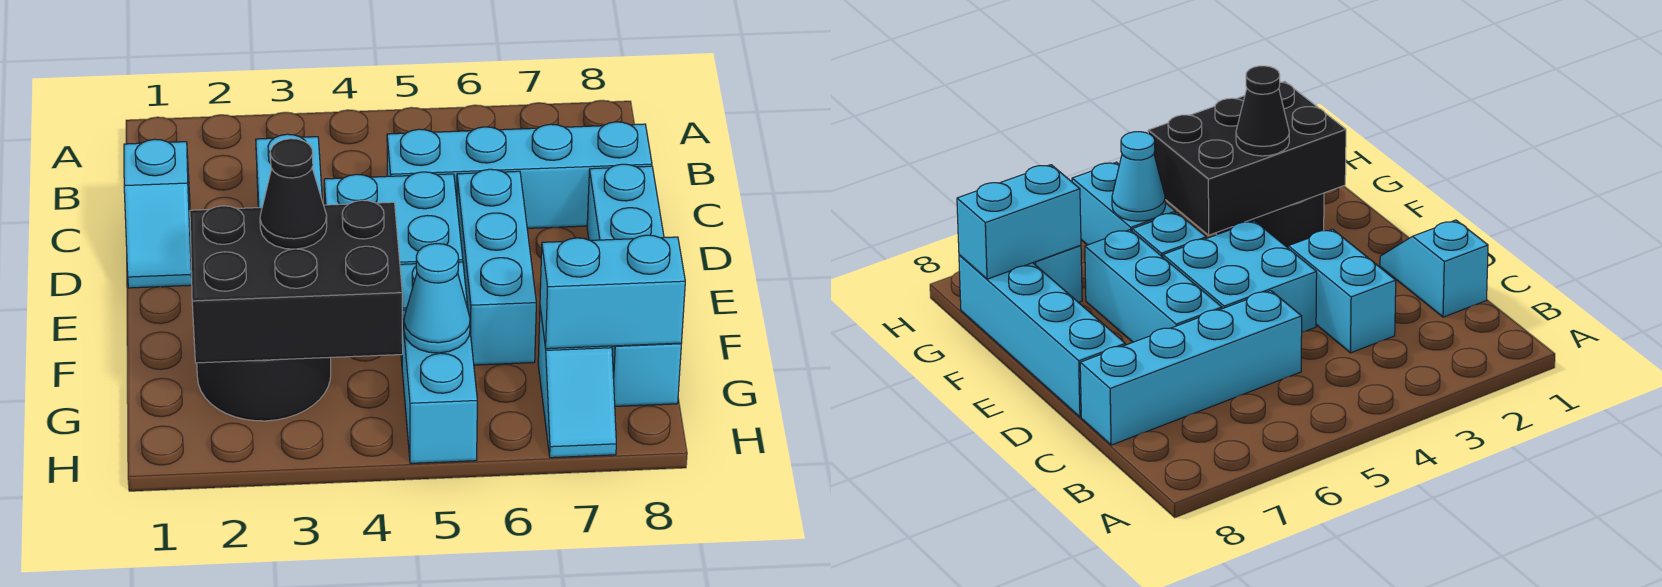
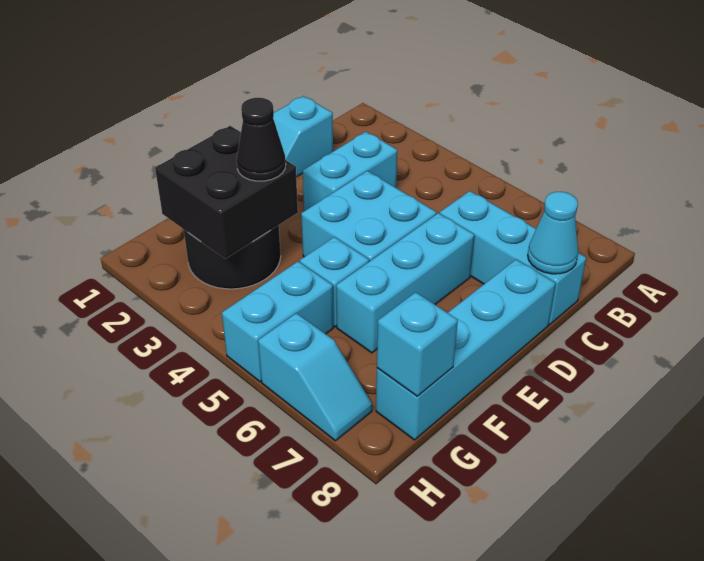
cyan 1x4 brick [387,122,652,228] -> cyan 1x3 brick [440,191,586,325]
black 2x3 brick [190,200,403,363] -> black 2x2 brick [155,126,298,259]
cyan 1x1 cone [404,244,470,353] -> cyan 1x1 cone moved to [528,192,578,274]
cyan 1x2 slope [538,308,616,458] -> cyan 1x2 slope turned to [258,313,372,441]
cyan 1x2 brick [540,235,685,349] -> cyan 1x1 brick [377,292,458,396]

